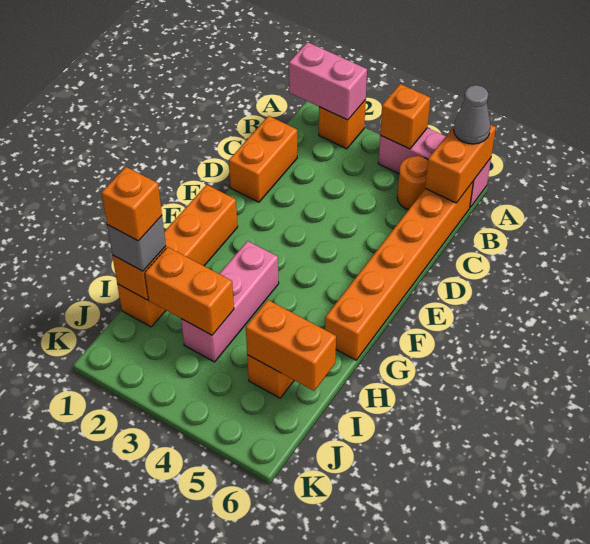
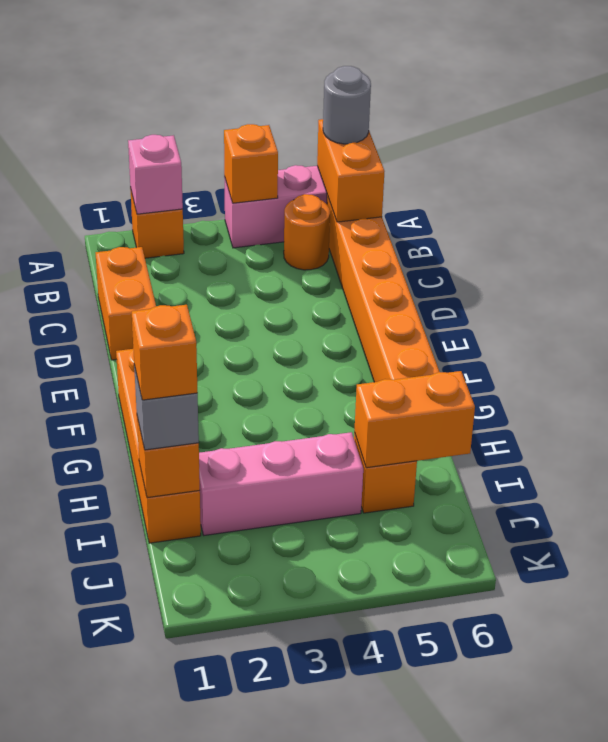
pink 1x2 brick [289,42,367,120] -> pink 1x1 brick [128,135,183,214]
grey 1x1 cone [454,85,490,144] -> grey 1x1 round brick [323,66,371,144]
pink 1x3 brick [181,241,279,362] -> pink 1x3 brick turned to [199,432,363,535]
orange 1x2 brick [145,247,234,335] -> none

